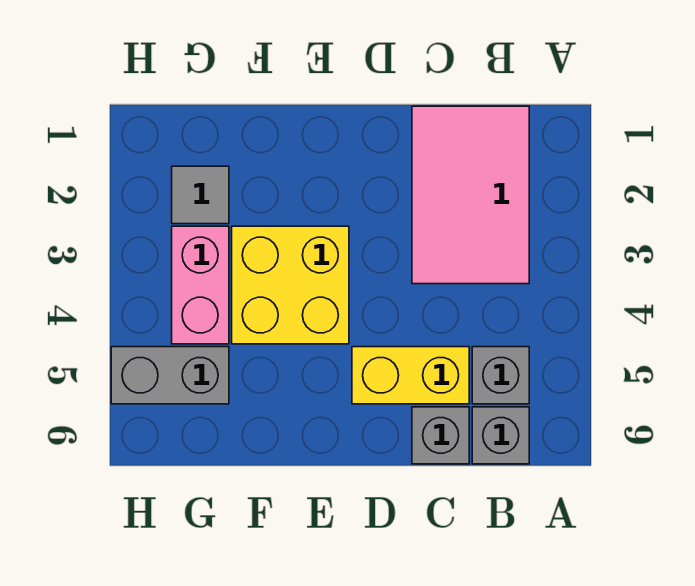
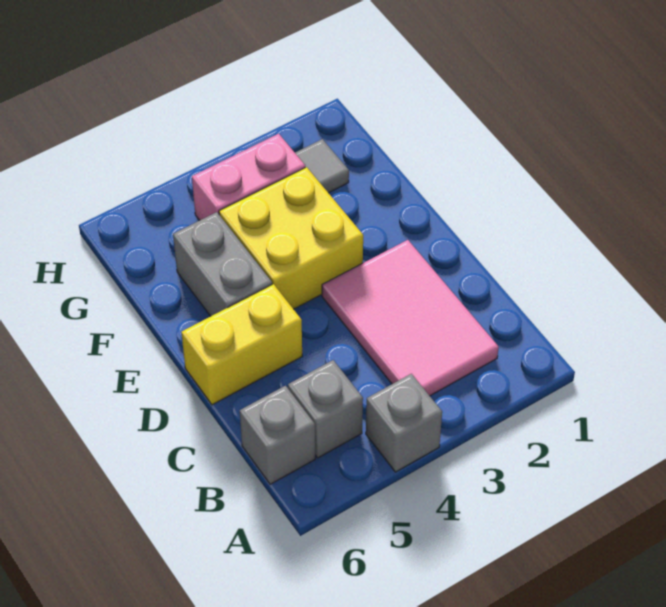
pink 2x3 tile [412,106,529,284] -> pink 2x3 tile turned to [322,240,499,396]
yellow 1x2 brick [352,347,469,404] -> yellow 1x2 brick turned to [181,284,302,405]
grey 1x1 brick [412,407,469,464] -> grey 1x1 brick moved to [366,374,442,472]
grey 1x2 brick [111,347,229,404] -> grey 1x2 brick moved to [173,212,272,316]

